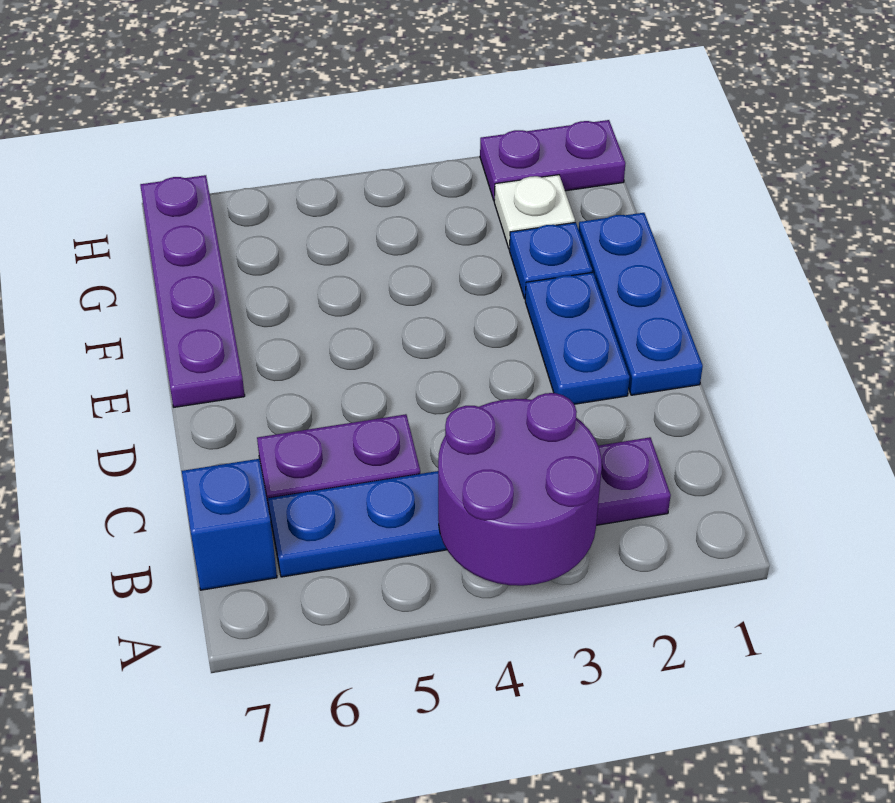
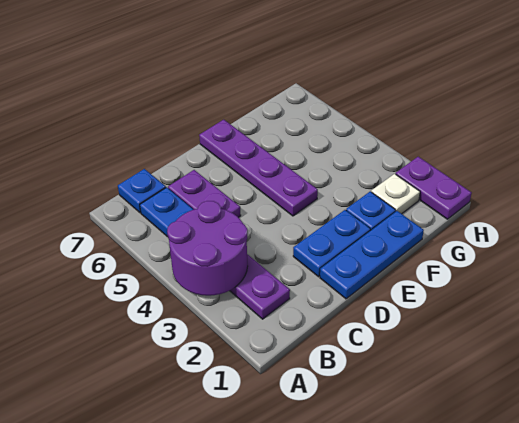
blue 1x1 brick [182,459,277,590] -> blue 1x1 plate [118,169,166,213]
purple 1x4 plate [140,175,245,407] -> purple 1x4 plate turned to [199,120,318,216]

